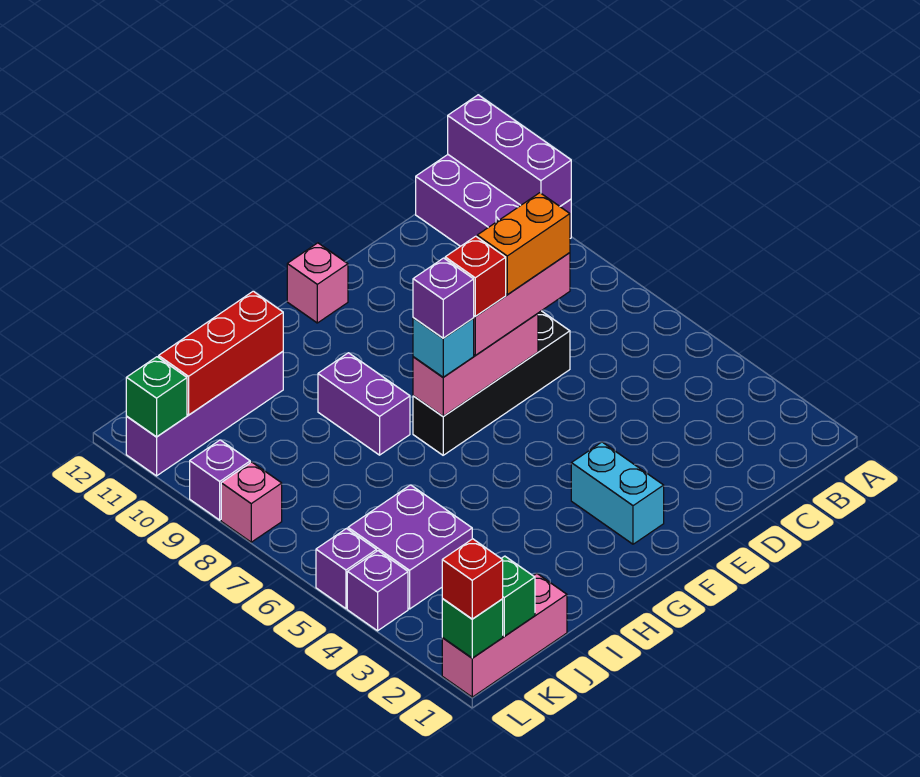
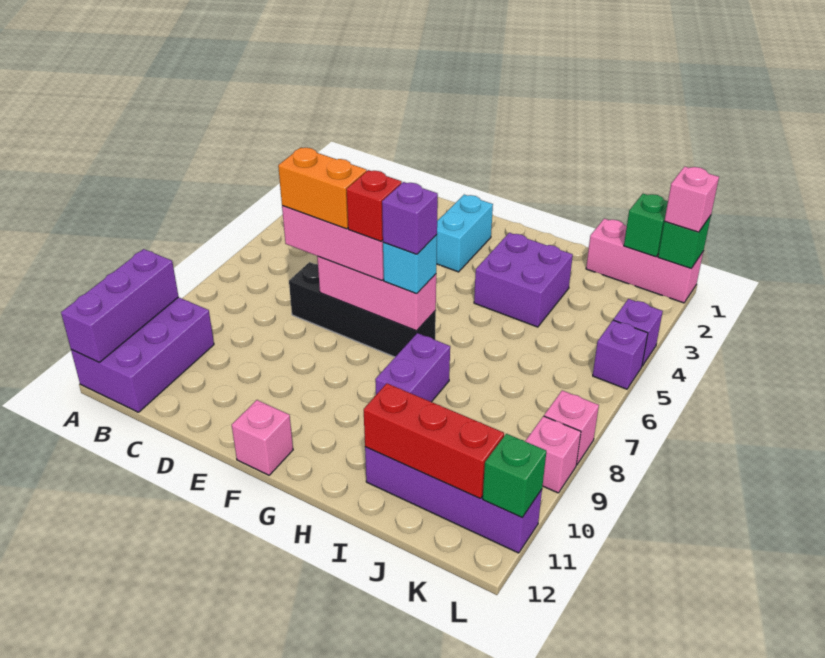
purple 2x2 brick [348,485,472,609] -> purple 2x2 brick moved to [474,233,573,327]
red 1x1 brick [442,539,503,619] -> pink 1x1 brick [665,167,719,232]
purple 1x1 brick [190,440,250,520] -> pink 1x1 brick [525,416,581,493]

